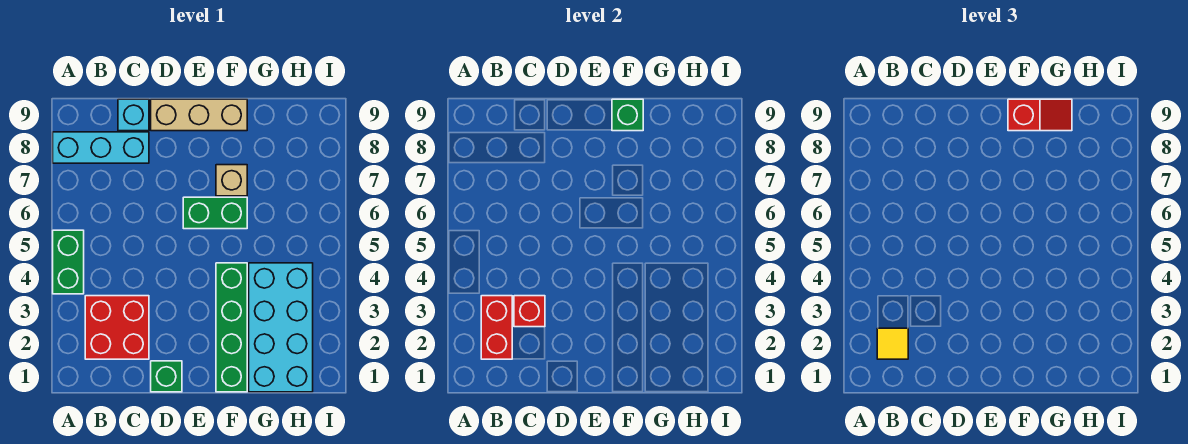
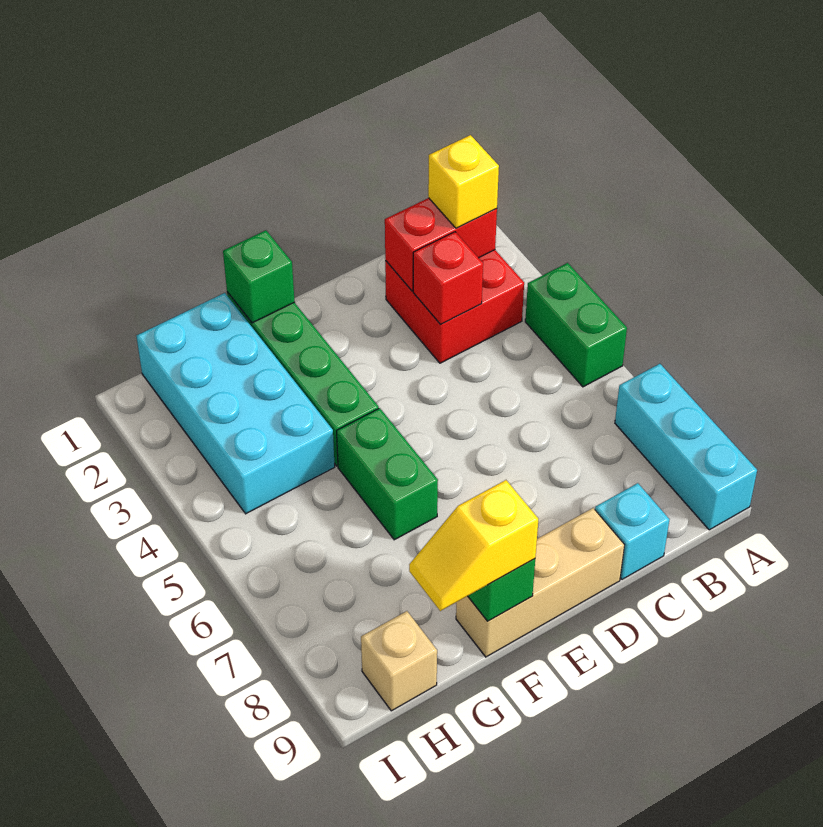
cyan 1x3 brick [53,132,149,163] -> cyan 1x3 brick turned to [615,364,757,530]
red 1x2 brick [481,296,512,359] -> red 1x2 brick turned to [385,198,497,291]
yellow 1x1 tile [877,328,908,359] -> yellow 1x1 brick [428,135,499,228]
green 1x1 brick [151,361,182,392] -> green 1x1 brick moved to [223,230,295,323]
green 1x2 brick [183,197,247,229] -> green 1x2 brick turned to [337,408,438,540]
tan 1x1 brick [216,165,247,196] -> tan 1x1 brick moved to [361,611,437,711]
red 1x2 slope [1008,99,1072,131] -> yellow 1x2 slope [409,480,538,611]

